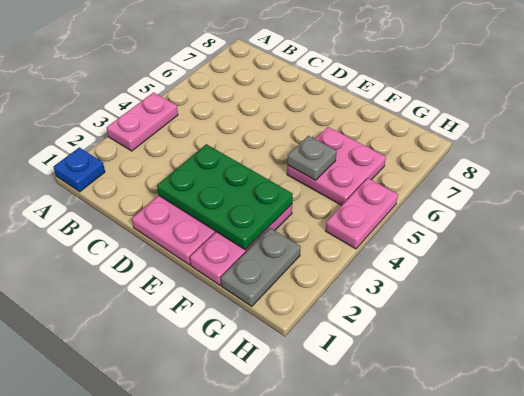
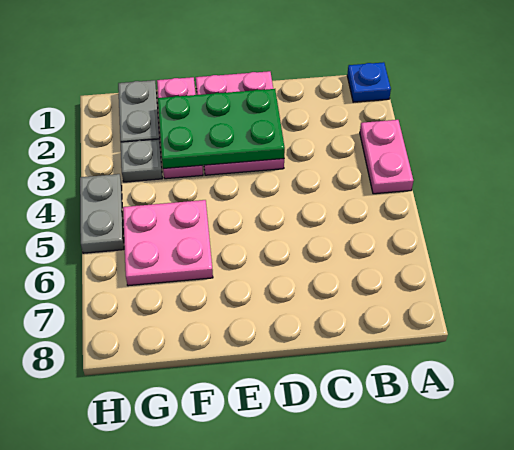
grey 1x1 plate [287,136,337,180] -> grey 1x1 plate moved to [121,139,162,182]
pink 1x2 plate [325,178,398,249] -> grey 1x2 plate [80,174,124,253]

